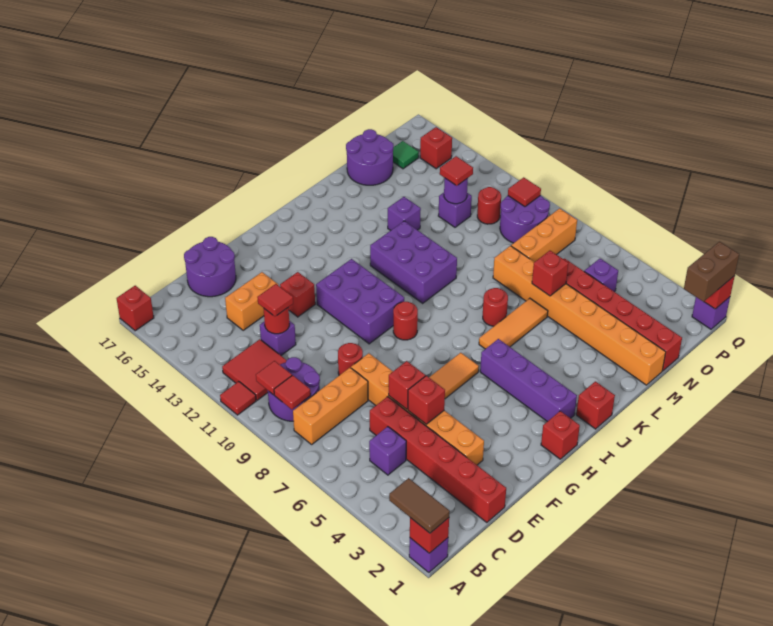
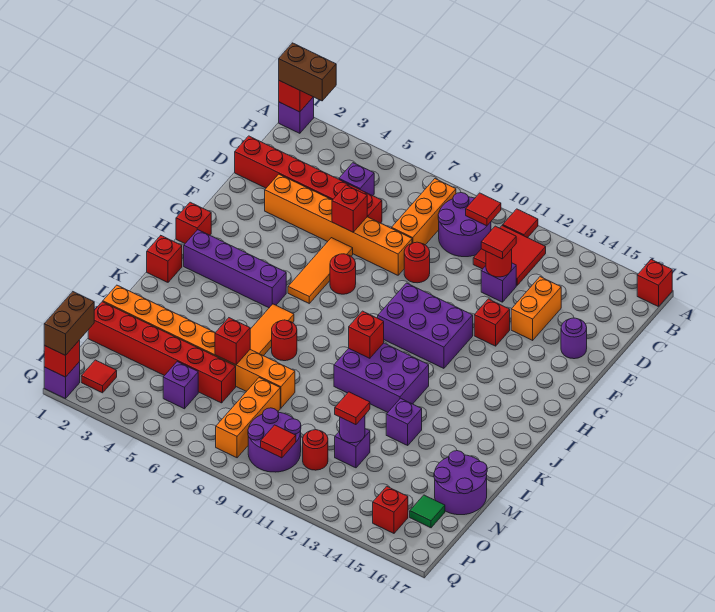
brown 1x2 tile [389,478,450,533] -> brown 1x2 brick [279,43,336,101]
red 1x1 tile [274,375,311,409] -> red 1x1 tile moved to [81,360,117,393]
purple 2x2 round brick [184,237,236,297] -> purple 1x1 round brick [561,318,587,359]
red 1x1 brick [408,376,445,424] -> red 1x1 brick moved to [349,311,384,358]
red 1x1 round brick [393,302,418,340] -> red 1x1 round brick moved to [330,254,356,294]

